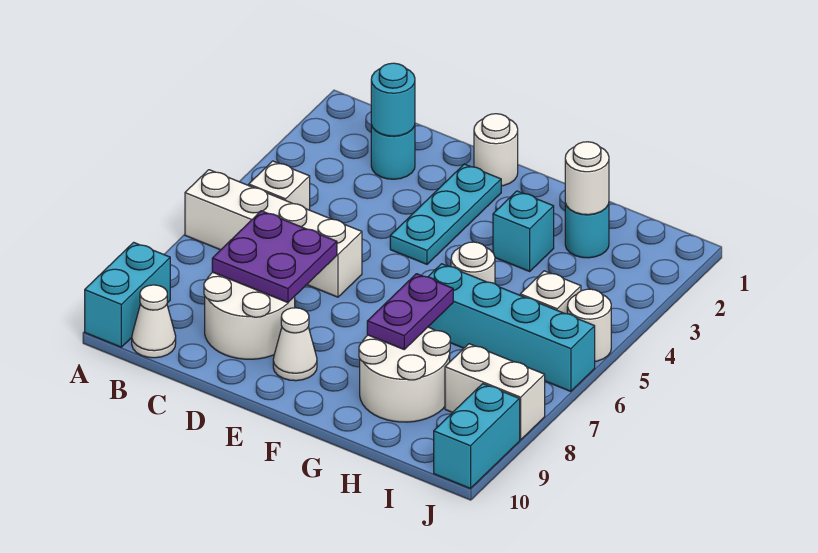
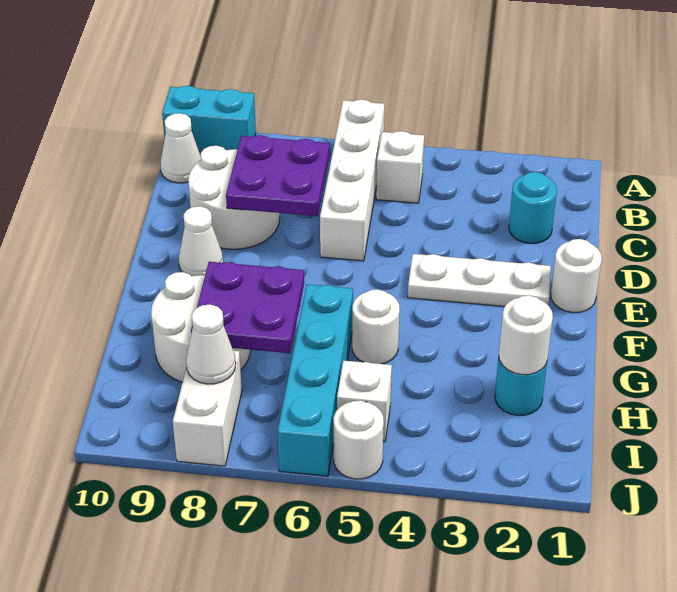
cyan 1x1 round brick [371,63,415,136] -> none
cyan 1x3 plate [390,164,501,264] -> white 1x3 plate [408,254,551,306]
cyan 1x1 brick [493,191,554,271] -> none
purple 1x2 plate [367,274,453,349] -> purple 2x2 plate [191,262,304,353]
none -> white 1x1 cone [186,304,236,384]
cyan 1x2 brick [434,384,520,489] -> none

